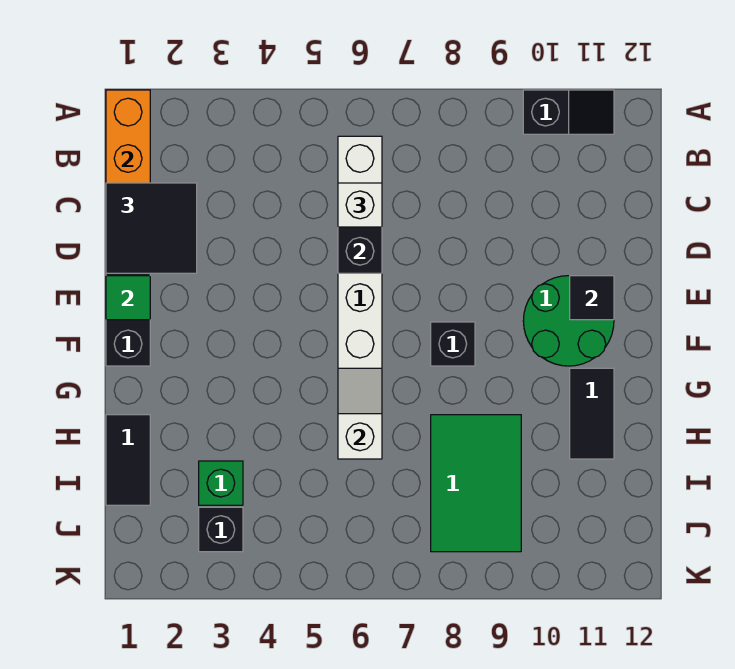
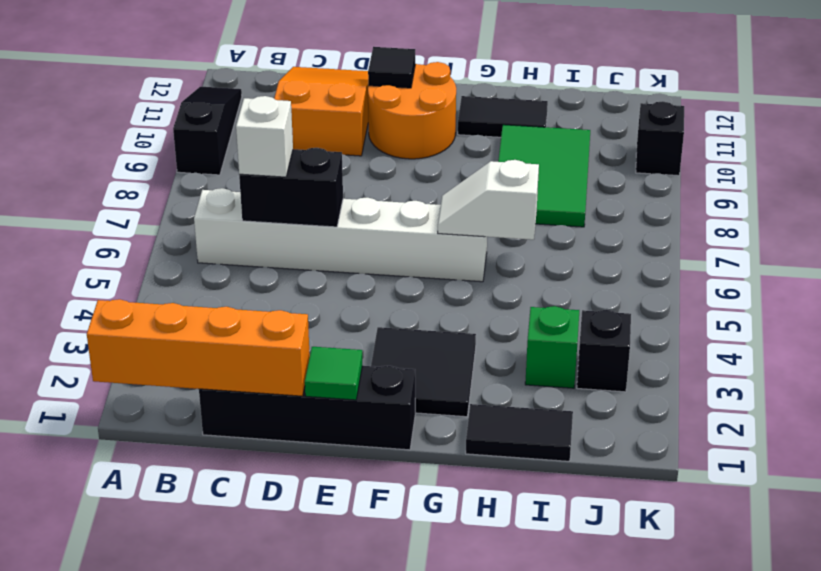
black 1x2 slope [523,90,614,134] -> black 1x3 slope [173,87,242,175]
black 2x2 tile [106,183,197,273] -> black 2x2 tile moved to [371,327,476,417]
none -> orange 2x3 slope [274,67,368,156]
green 2x2 round brick [523,276,614,366] -> orange 2x2 round brick [368,62,456,159]
black 1x1 brick [431,322,475,366] -> black 1x1 brick moved to [636,101,684,176]
green 2x3 tile [431,415,521,552] -> green 2x3 tile turned to [498,125,590,227]

